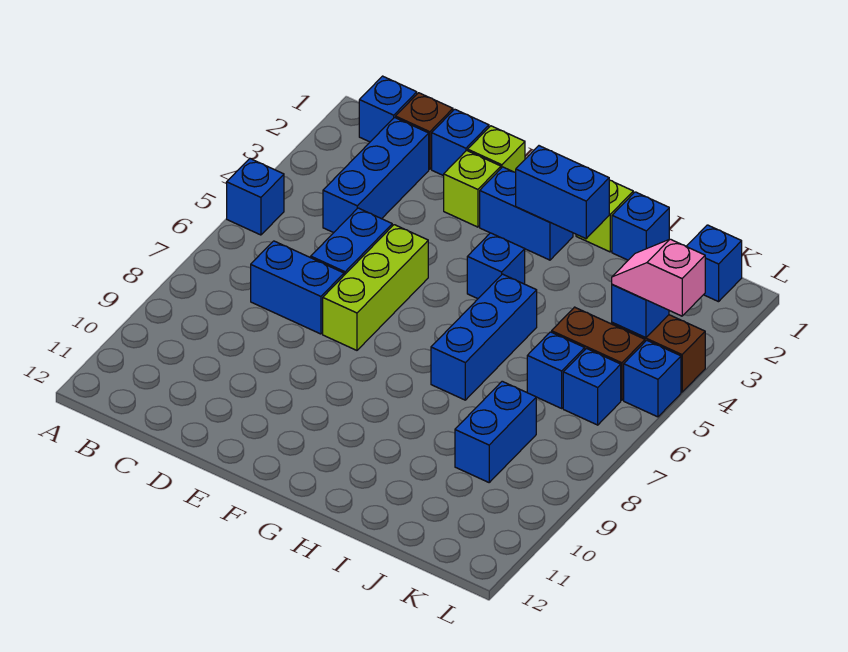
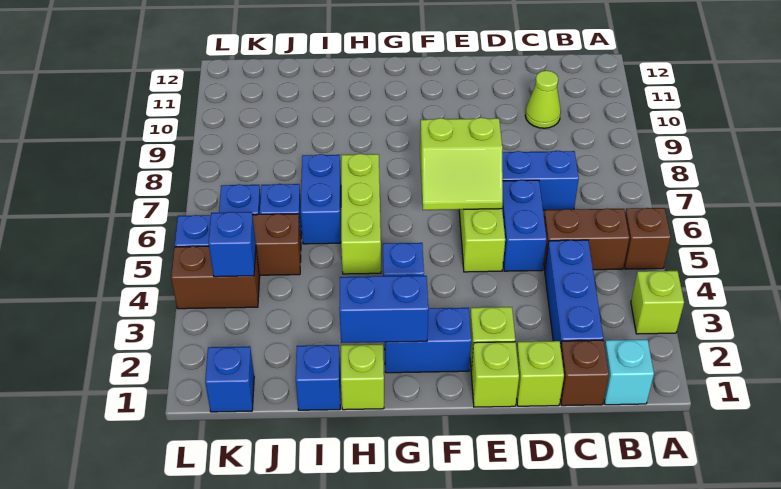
none -> lime 1x1 brick [631,271,684,334]
blue 1x1 brick [227,159,284,235] -> brown 1x1 brick [624,208,671,269]
blue 1x1 brick [359,76,417,142] -> cyan 1x1 brick [604,340,654,405]
none -> brown 1x2 brick [544,209,629,270]
none -> lime 1x1 cone [525,71,561,128]
blue 1x1 brick [432,109,489,176] -> lime 1x1 brick [517,341,564,406]
none -> lime 2x2 slope [420,118,503,210]
blue 1x3 brick [431,274,537,400] -> lime 1x3 brick [341,154,381,274]
blue 1x2 brick [455,381,536,482] -> blue 1x2 brick moved to [301,154,341,244]
pink 1x2 slope [612,239,705,316] -> none

